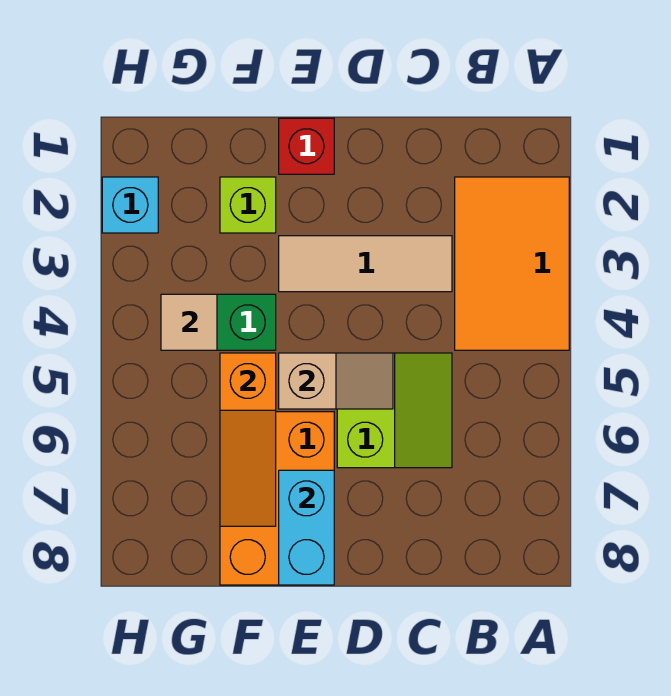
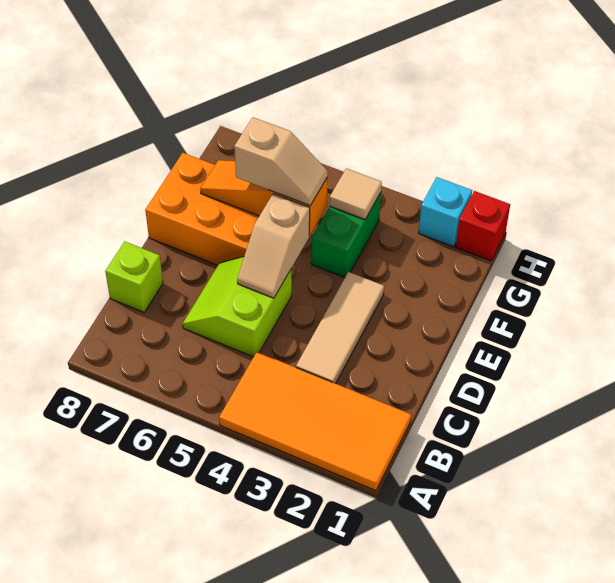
orange 2x3 tile [455,177,569,350] -> orange 2x4 tile [219,352,411,491]
lime 2x2 slope [337,353,452,468] -> lime 2x2 slope turned to [183,257,292,357]
red 1x1 brick [279,118,334,174] -> red 1x1 brick moved to [456,191,510,261]
cyan 1x2 brick [279,470,334,585] -> none
lime 1x1 brick [220,177,276,233] -> lime 1x1 brick moved to [105,242,163,312]
none -> tan 1x2 slope [234,117,328,205]

